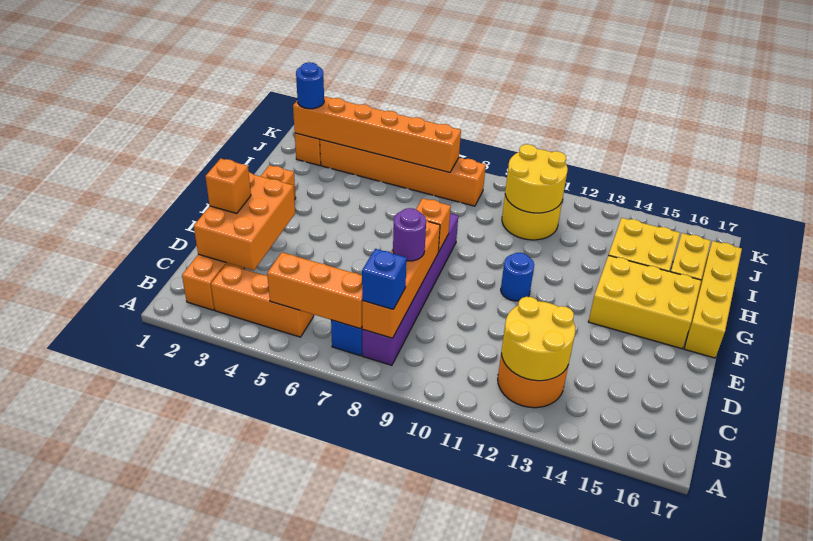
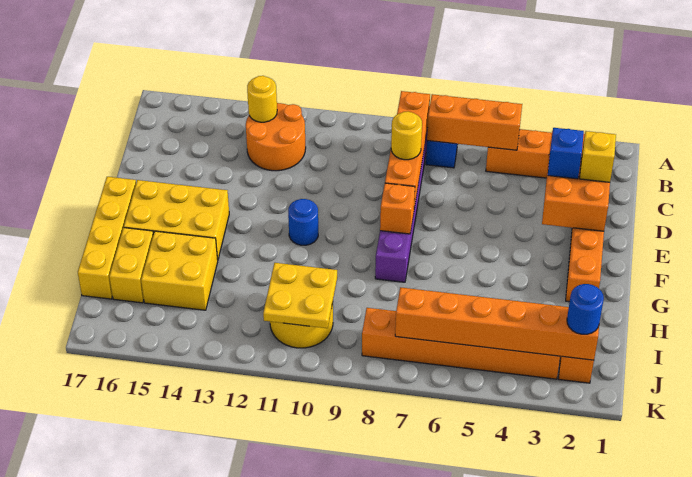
blue 1x1 brick [362,249,407,309] -> blue 1x1 brick moved to [548,128,584,179]
yellow 2x2 round brick [501,297,575,381] -> yellow 1x1 round brick [247,76,277,122]
orange 1x1 brick [205,158,251,213] -> yellow 1x1 brick [580,131,616,182]
purple 1x1 round brick [393,208,426,261] -> yellow 1x1 round brick [391,111,422,160]
yellow 2x2 round brick [505,144,568,213] -> yellow 2x2 plate [263,263,337,328]

